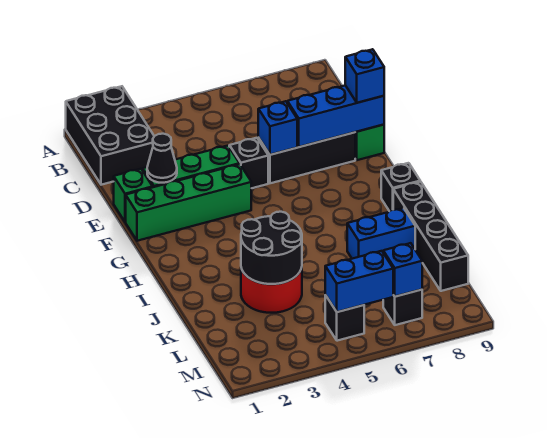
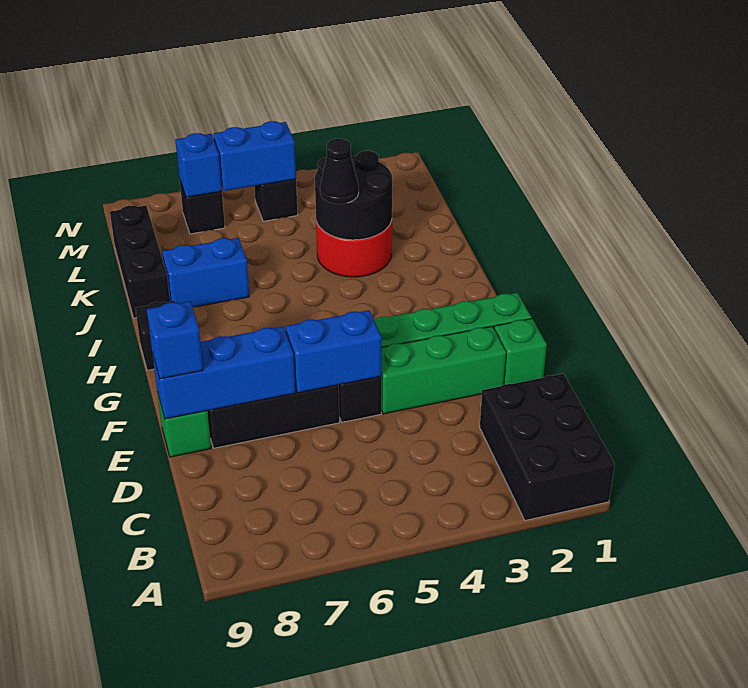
black 1x1 cone [147,134,177,183] -> black 1x1 cone moved to [320,139,359,204]
blue 1x1 brick [258,101,297,155] -> blue 1x2 brick [285,310,382,393]
black 1x4 brick [393,182,468,291] -> black 1x3 brick [110,206,170,318]

